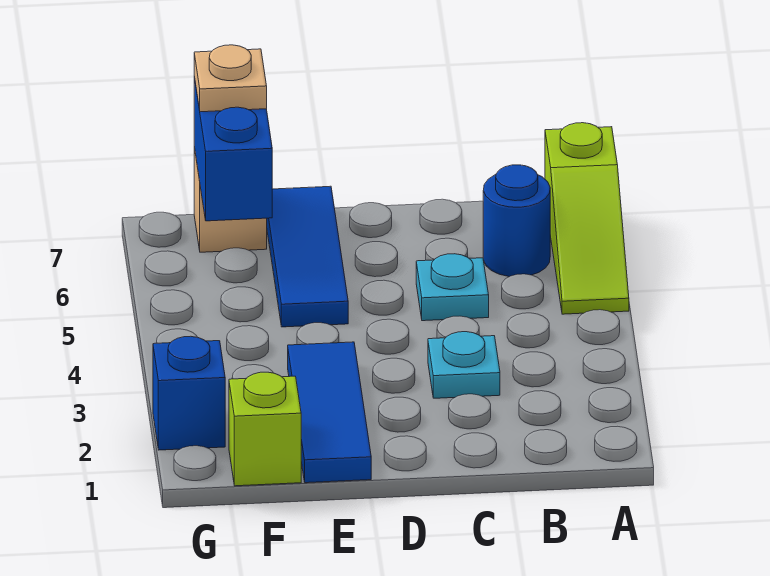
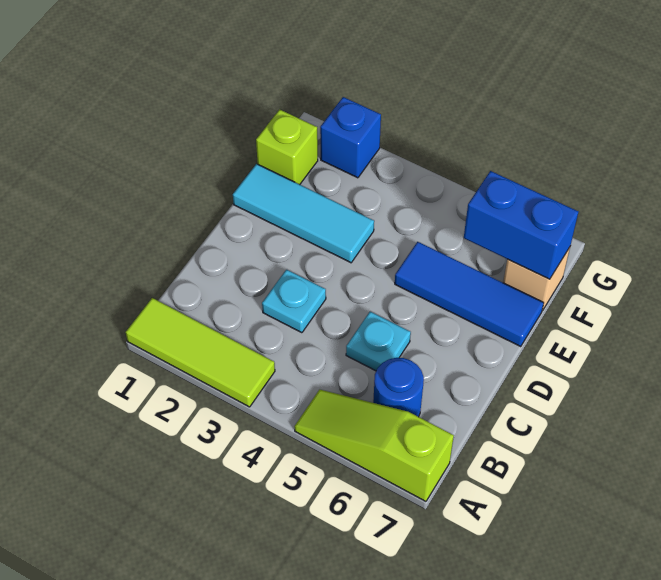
none -> lime 1x3 tile [126,298,275,407]
blue 1x3 tile [288,342,371,483] -> cyan 1x3 tile [233,164,374,263]
tan 1x1 plate [194,45,267,112] -> none

